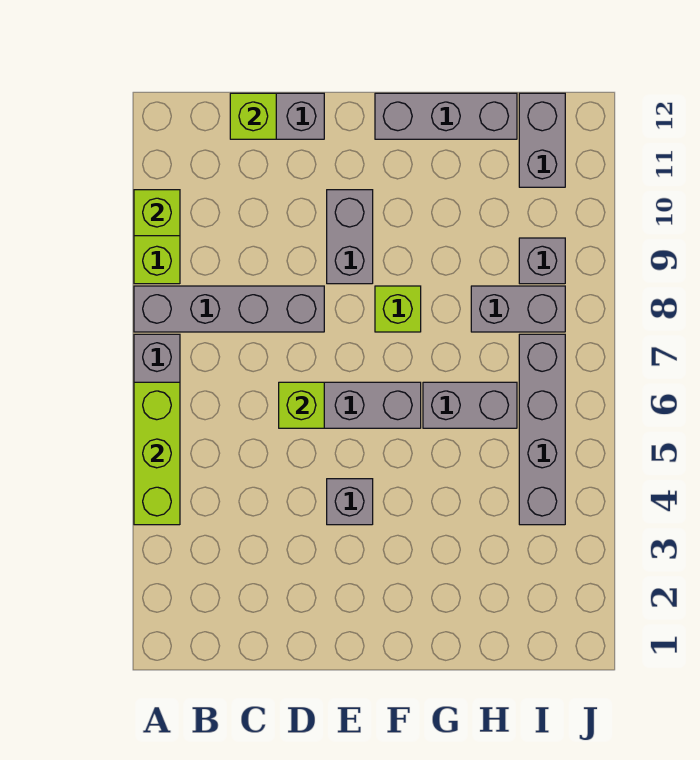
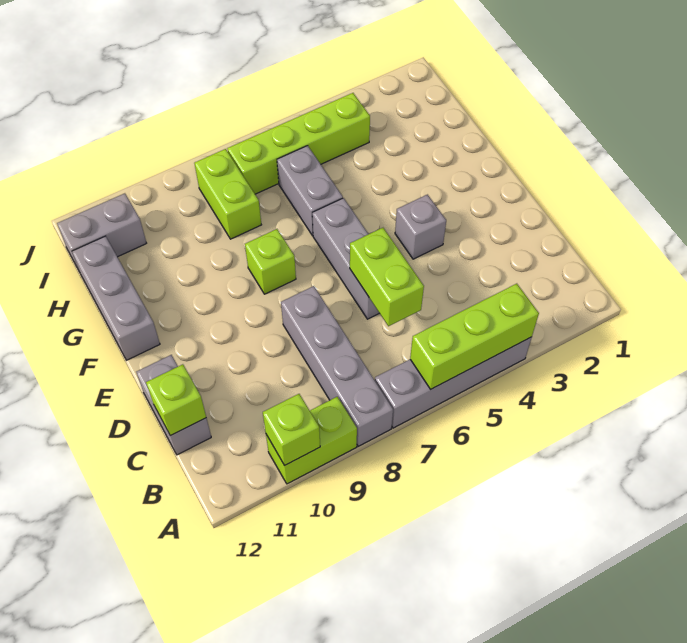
lime 1x1 brick [279,382,324,428] -> lime 1x2 brick [350,228,424,326]
grey 1x2 brick [327,190,373,284] -> none
grey 1x2 brick [471,286,565,332] -> lime 1x2 brick [194,149,261,239]
grey 1x4 brick [519,334,565,525] -> lime 1x4 brick [227,93,370,194]
grey 1x1 brick [519,238,565,284] -> none

